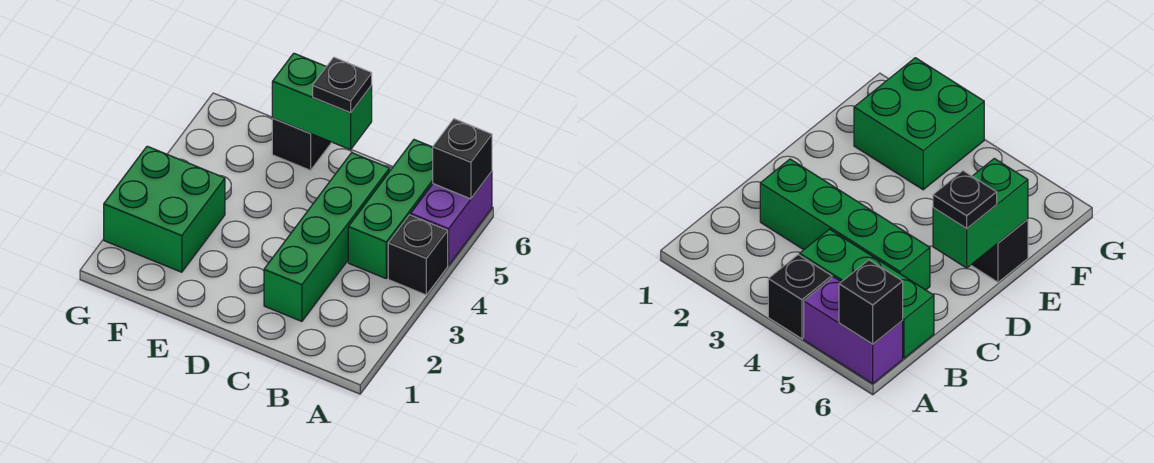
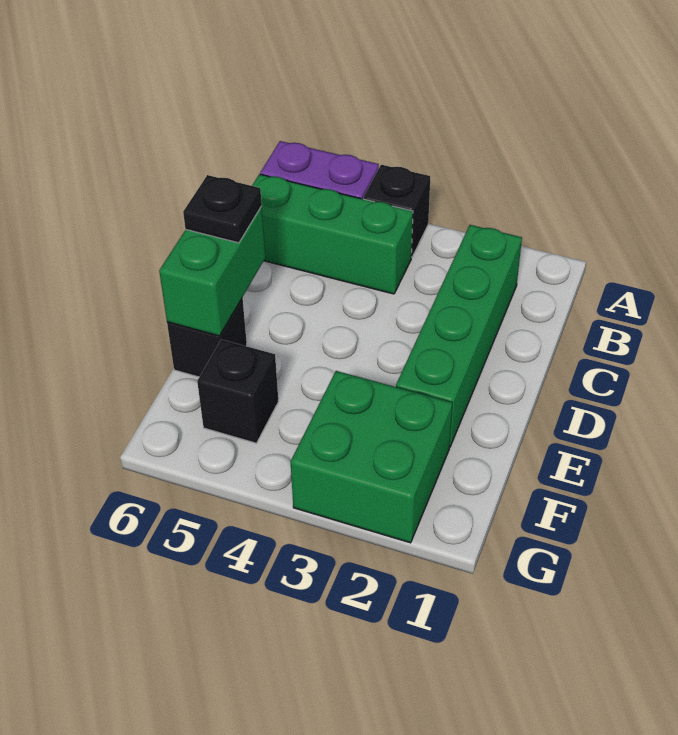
black 1x1 brick [433,119,492,199] -> black 1x1 brick moved to [197,340,278,443]
green 1x4 brick [264,153,390,321] -> green 1x4 brick turned to [396,225,522,447]

